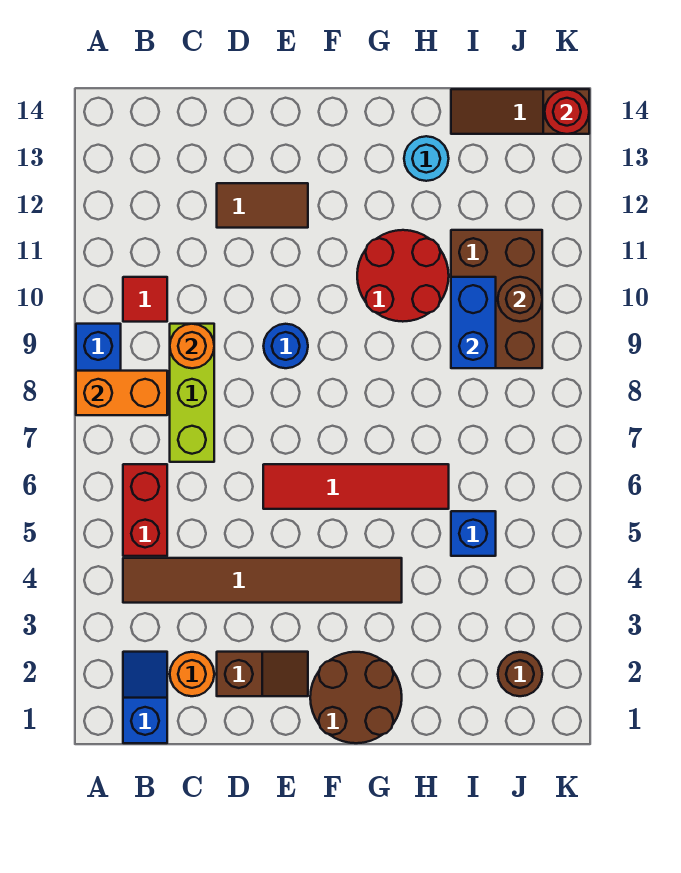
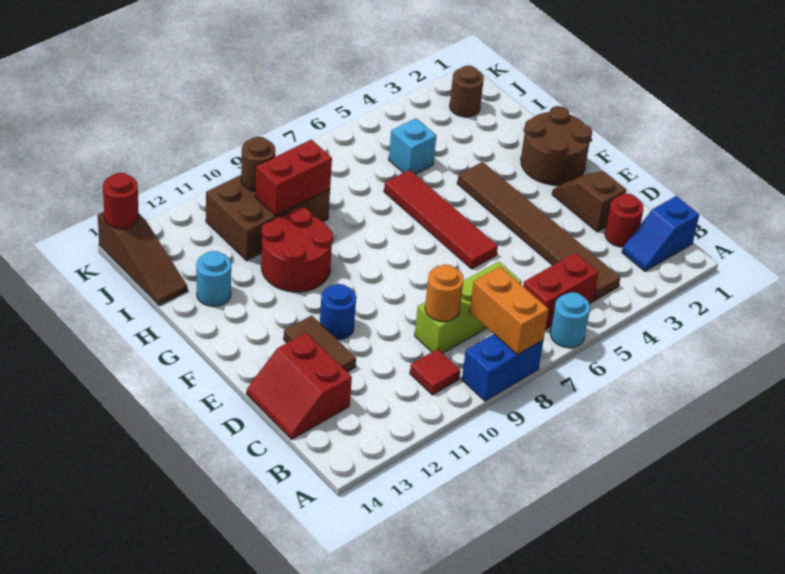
none -> cyan 1x1 round brick [551,292,590,348]
orange 1x1 round brick [170,652,214,696] -> red 1x1 round brick [605,194,643,247]
none -> red 2x2 slope [247,333,352,439]
blue 1x1 round brick [264,324,308,368] -> blue 1x1 round brick moved to [320,284,356,340]
blue 1x1 brick [451,511,496,556] -> cyan 1x1 brick [389,118,436,174]
blue 1x2 brick [451,277,496,368] -> red 1x2 brick [255,140,332,216]

